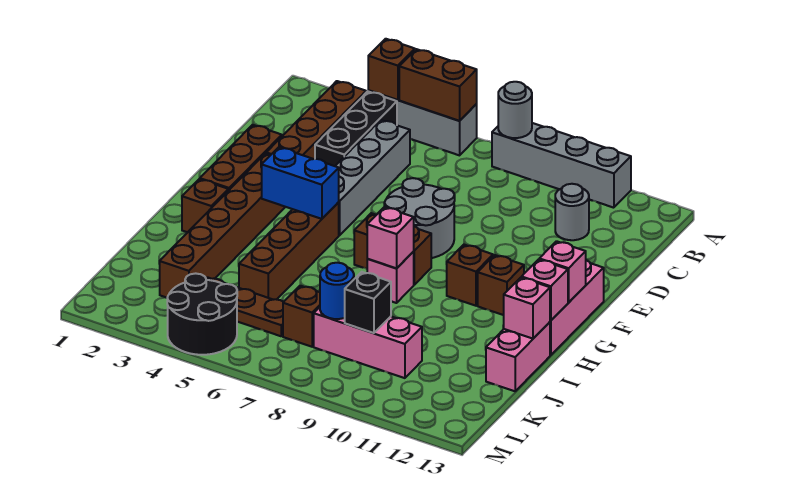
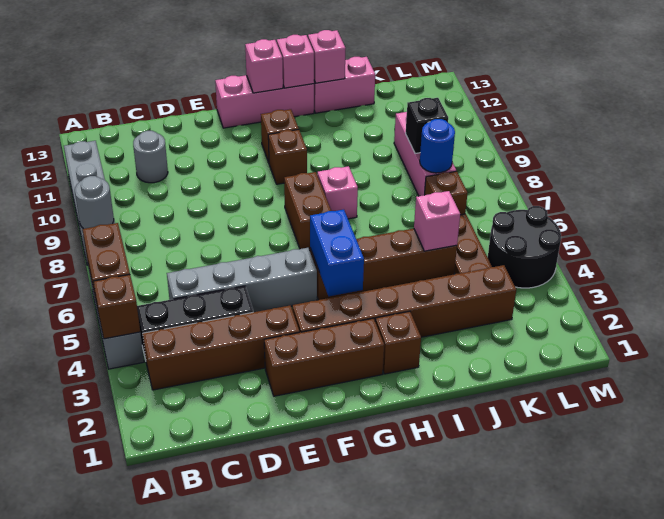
grey 2x2 round brick [384,178,455,258] -> none
pink 1x1 brick [367,207,414,268] -> pink 1x1 brick moved to [414,191,460,251]

